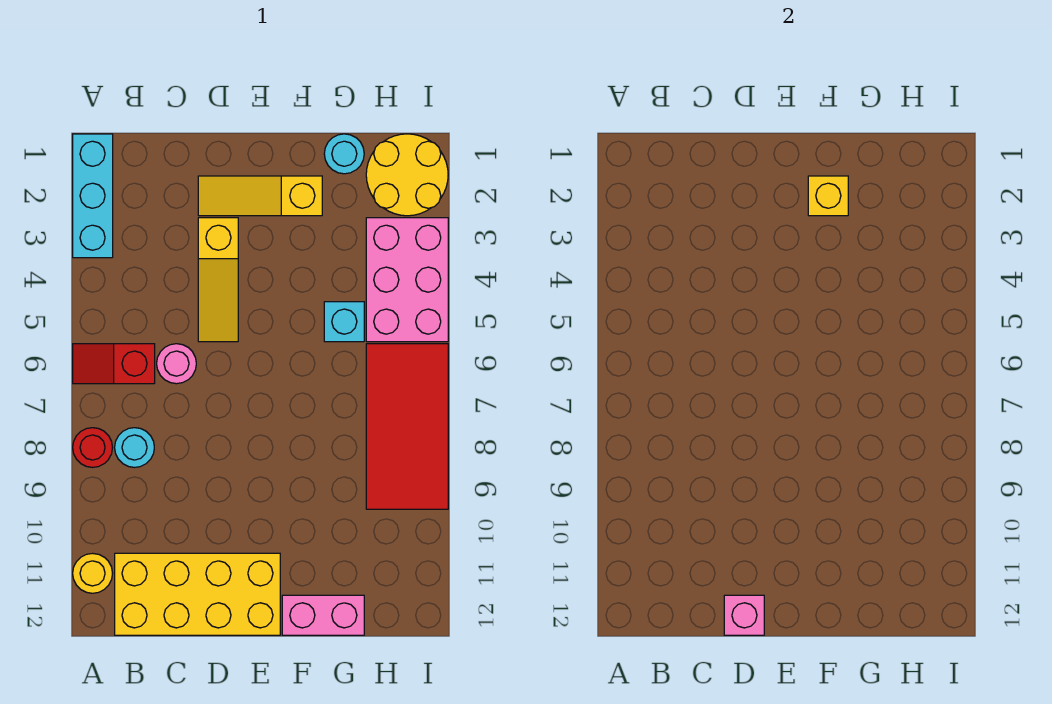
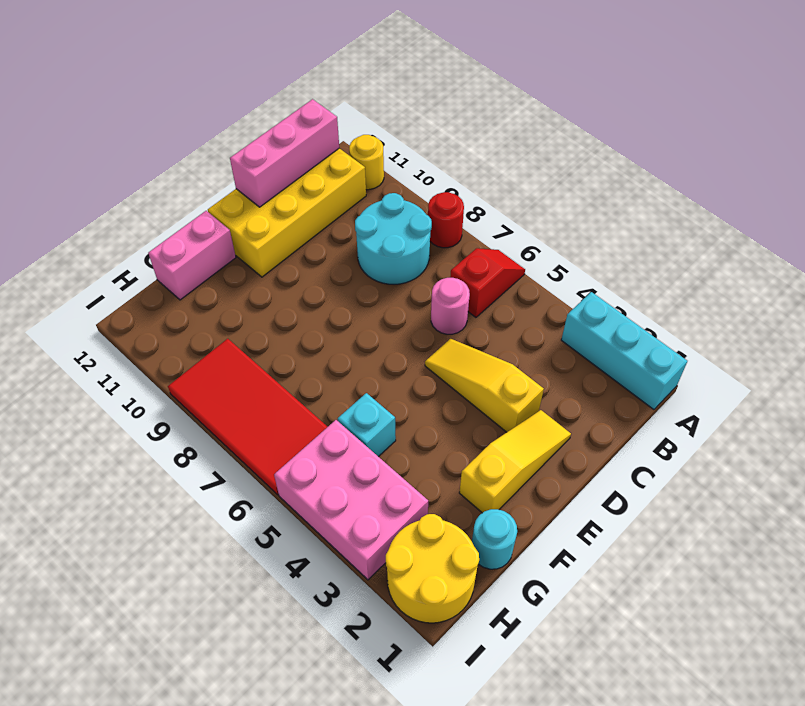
cyan 1x1 round brick [115,428,154,467] -> cyan 2x2 round brick [355,193,432,284]
pink 1x1 brick [724,595,764,635] -> pink 1x3 brick [230,99,339,207]
yellow 1x1 brick [808,176,848,216] -> none

